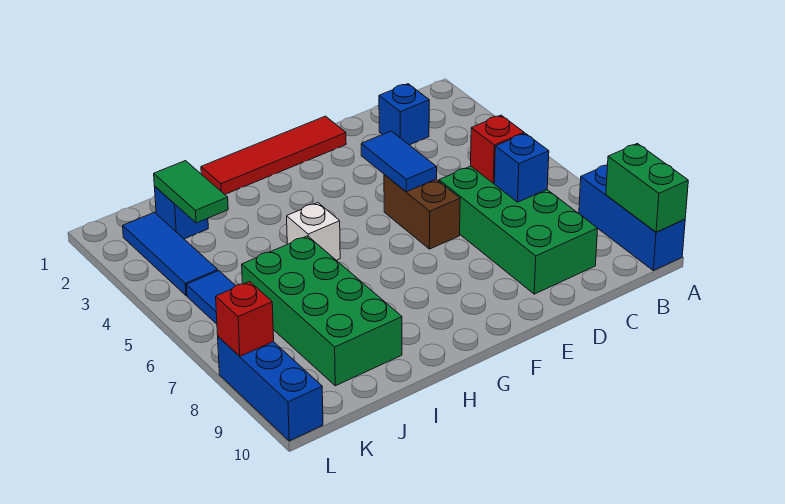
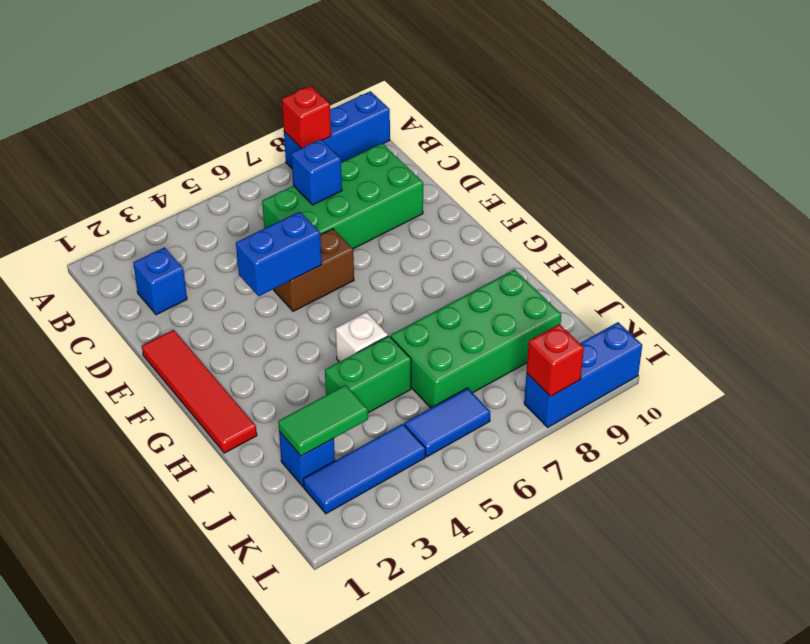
green 1x2 brick [606,143,688,232] -> green 1x2 brick moved to [325,336,411,413]
red 1x1 brick [471,115,524,183] -> red 1x1 brick moved to [282,86,331,148]
blue 1x2 tile [361,131,437,192] -> blue 1x2 brick [236,212,322,296]

